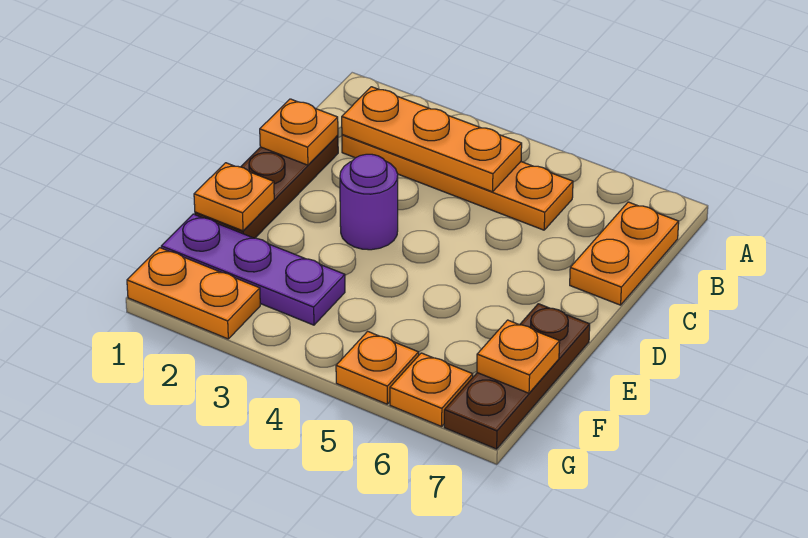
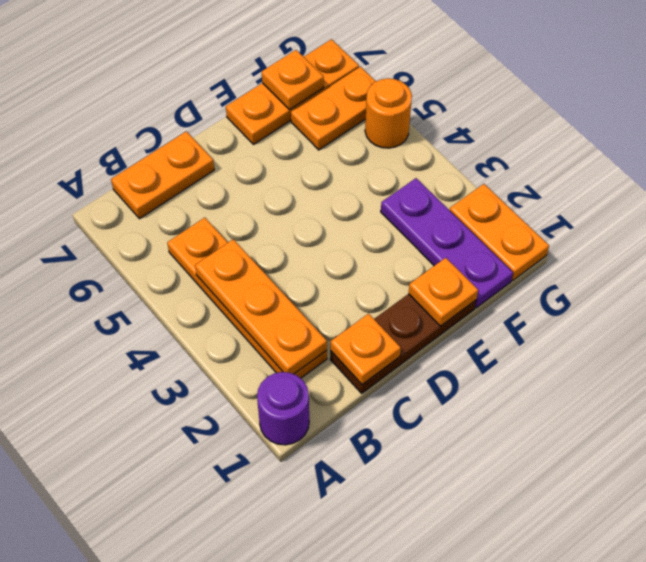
purple 1x1 round brick [340,154,398,250] -> purple 1x1 round brick moved to [257,372,309,445]
brown 1x3 plate [444,304,590,449] -> orange 1x3 plate [226,39,359,145]
orange 1x1 plate [336,331,419,404] -> orange 1x1 round brick [365,78,412,148]
orange 1x1 plate [390,353,473,427] -> orange 1x2 plate [291,67,376,150]

